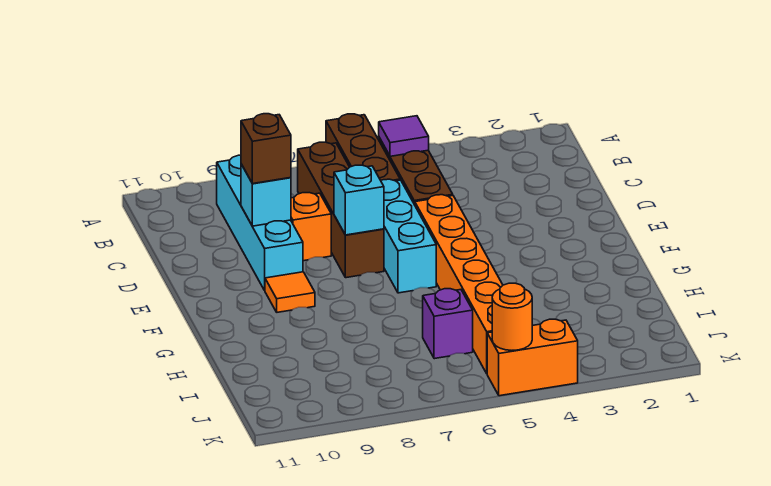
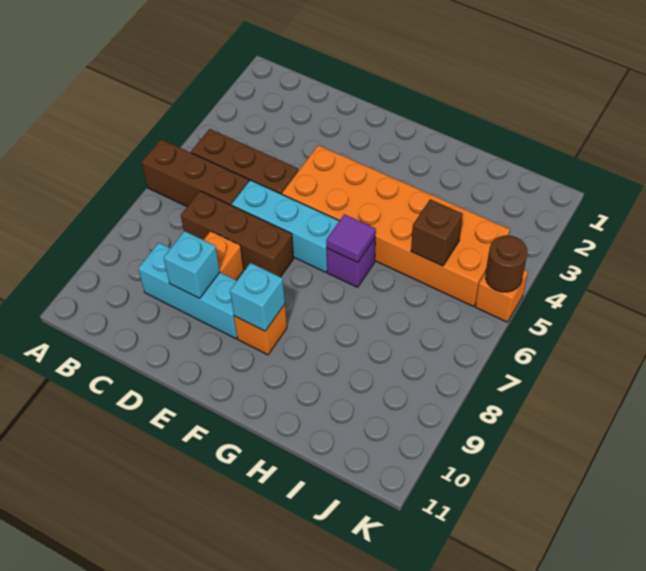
purple 1x1 tile [379,116,429,156] -> purple 1x1 tile moved to [326,214,376,262]
brown 1x4 brick [298,142,384,278] -> brown 1x3 brick [181,191,294,277]
cyan 1x4 brick [217,155,303,290] -> cyan 1x3 brick [138,243,237,339]
brown 1x1 brick [241,114,291,184] -> brown 1x1 brick moved to [411,199,463,266]
orange 1x6 brick [415,195,503,373] -> orange 2x6 brick [282,145,510,306]
cyan 1x1 brick [334,165,384,235] -> cyan 1x1 brick moved to [230,263,285,331]
orange 1x1 tile [265,272,315,312] -> orange 1x1 brick [234,304,287,355]
purple 1x1 brick [423,289,473,359] -> purple 1x1 brick moved to [327,238,375,287]
orange 1x2 brick [487,319,578,396] -> orange 1x1 brick [475,270,528,322]
orange 1x1 round brick [492,283,532,350] -> brown 1x1 round brick [486,235,527,292]

